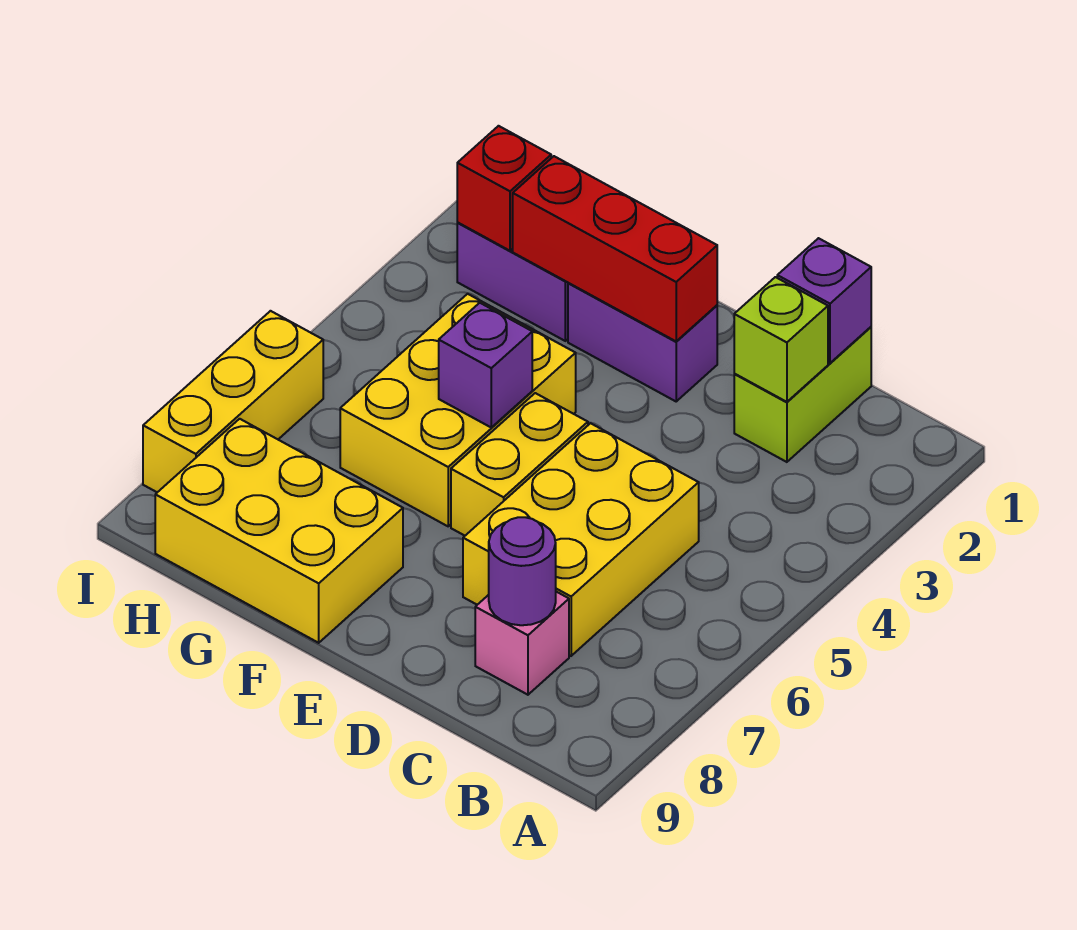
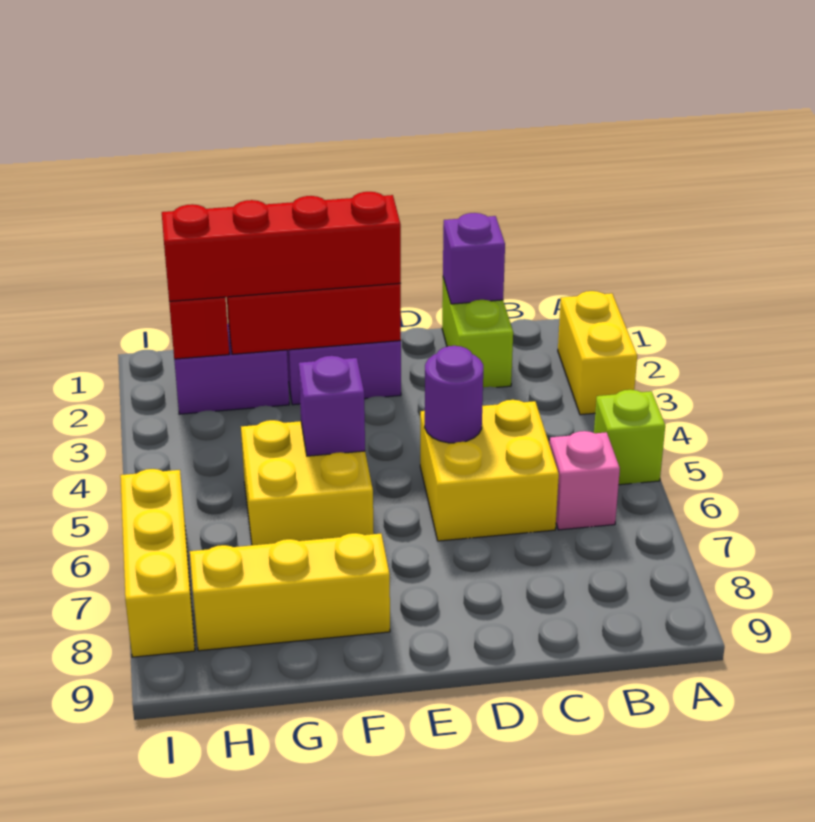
lime 1x1 brick [734,277,828,402] -> lime 1x1 brick moved to [594,390,665,485]
yellow 2x3 brick [463,423,699,656] -> yellow 2x2 brick [420,400,559,541]
pink 1x1 brick [475,592,569,695] -> pink 1x1 brick moved to [549,431,620,530]
purple 1x1 round brick [489,517,556,625] -> purple 1x1 round brick moved to [425,346,483,443]
none -> red 1x4 brick [162,192,401,301]
yellow 1x2 brick [451,393,588,536] -> yellow 1x2 brick moved to [558,291,637,415]
yellow 2x3 brick [340,294,576,526] -> yellow 2x2 brick [241,420,374,545]
yellow 2x3 brick [155,419,403,643] -> yellow 1x3 brick [190,533,390,651]

